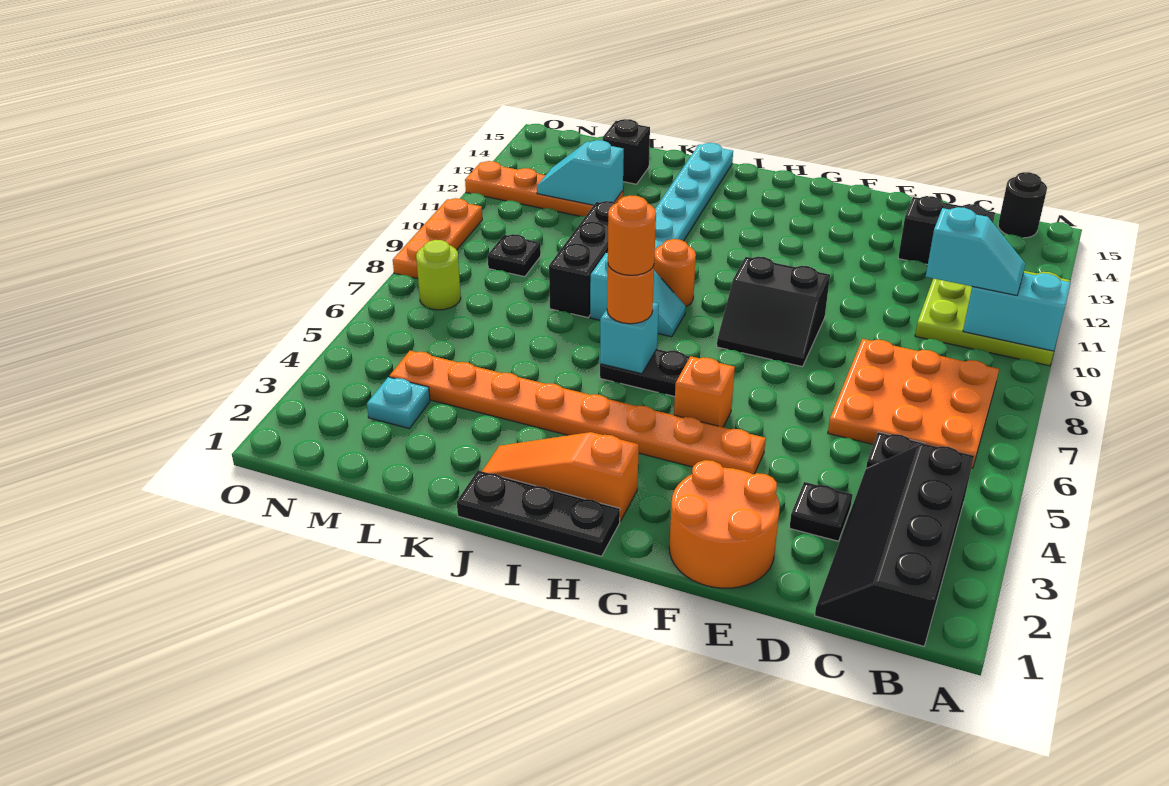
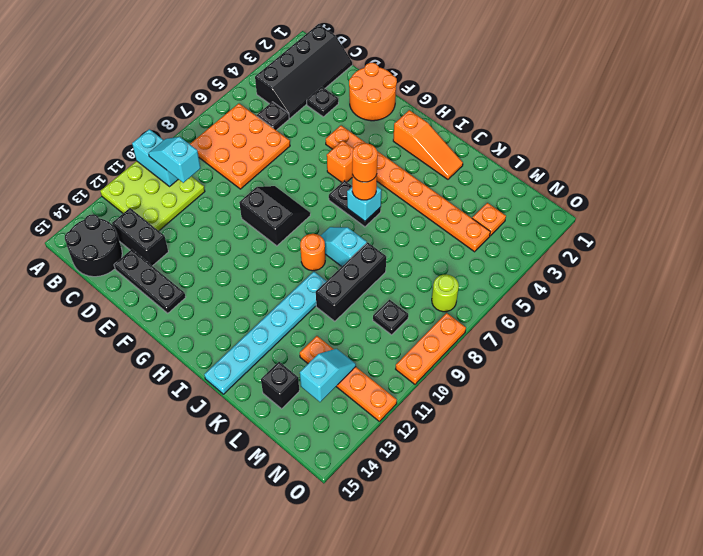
black 1x1 round brick [998,172,1047,238] -> black 2x2 round brick [65,214,122,277]
black 1x3 plate [457,471,620,556] -> black 1x3 plate moved to [114,249,186,313]
cyan 1x2 slope [537,140,624,205] -> cyan 1x2 slope turned to [300,349,356,402]
cyan 1x1 plate [367,377,430,428] -> orange 1x1 plate [472,203,506,236]

